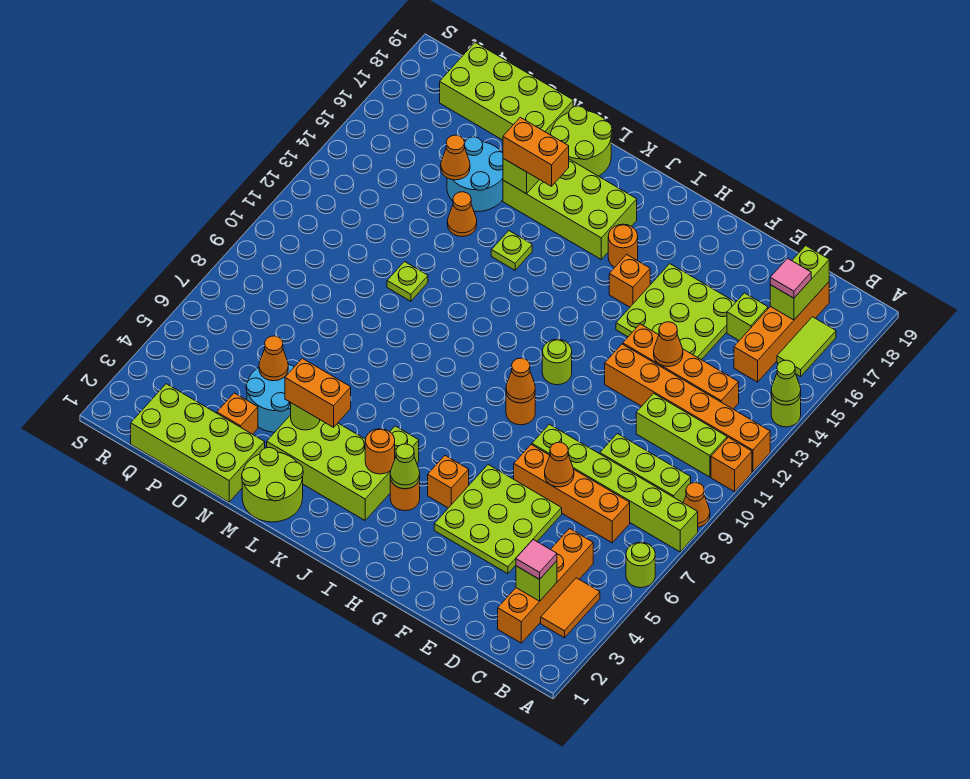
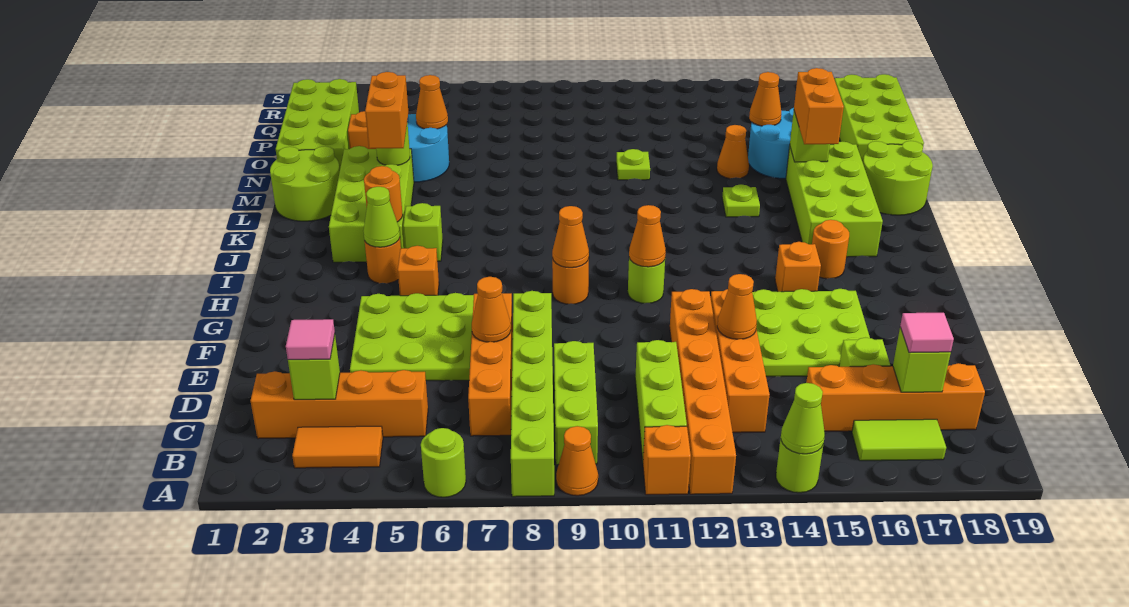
lime 1x2 brick [770,246,829,320] -> lime 1x1 brick [893,327,951,392]
none -> orange 1x1 cone [629,205,666,267]

